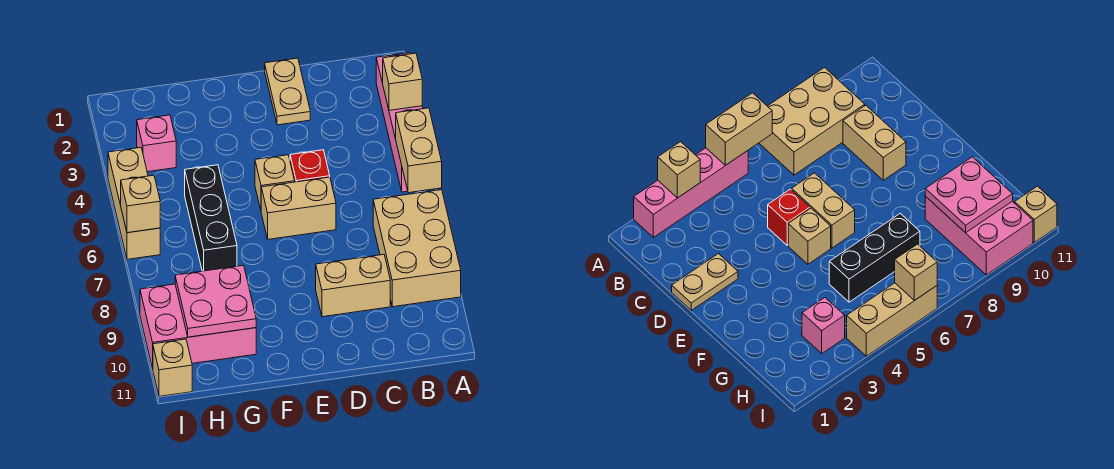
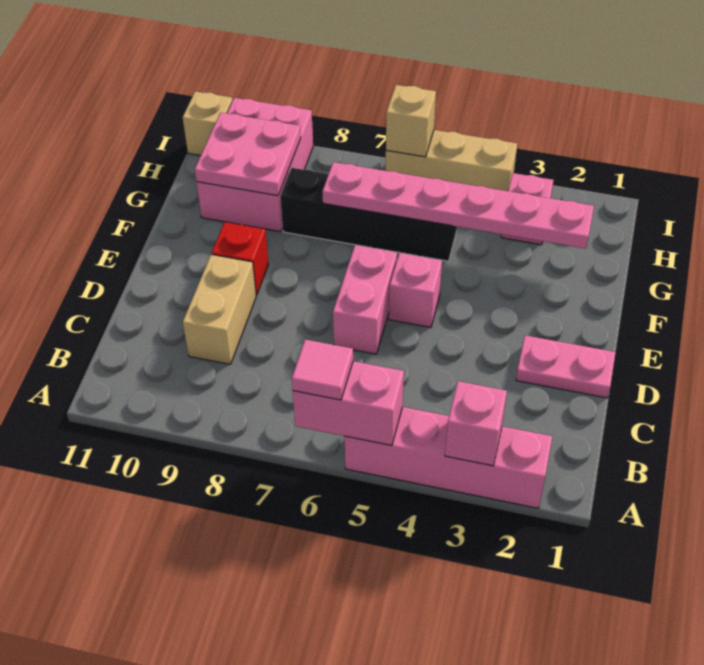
tan 1x1 brick [383,53,422,110] -> pink 1x1 brick [445,381,507,466]
tan 1x2 brick [396,108,442,193] -> pink 1x2 brick [293,361,404,446]
none -> pink 1x1 tile [292,340,353,400]
tan 2x3 brick [373,190,461,307] -> none
tan 1x2 plate [265,58,310,125] -> pink 1x2 plate [516,335,616,398]
red 1x1 brick [290,150,330,182] -> red 1x1 brick moved to [212,222,269,295]
tan 1x2 brick [261,177,336,239] -> pink 1x2 brick [333,245,397,354]
tan 1x1 brick [255,155,295,210] -> pink 1x1 brick [389,253,442,327]
none -> pink 1x6 plate [322,162,594,249]
black 1x3 brick [185,165,237,271] -> black 1x4 brick [280,168,457,261]

